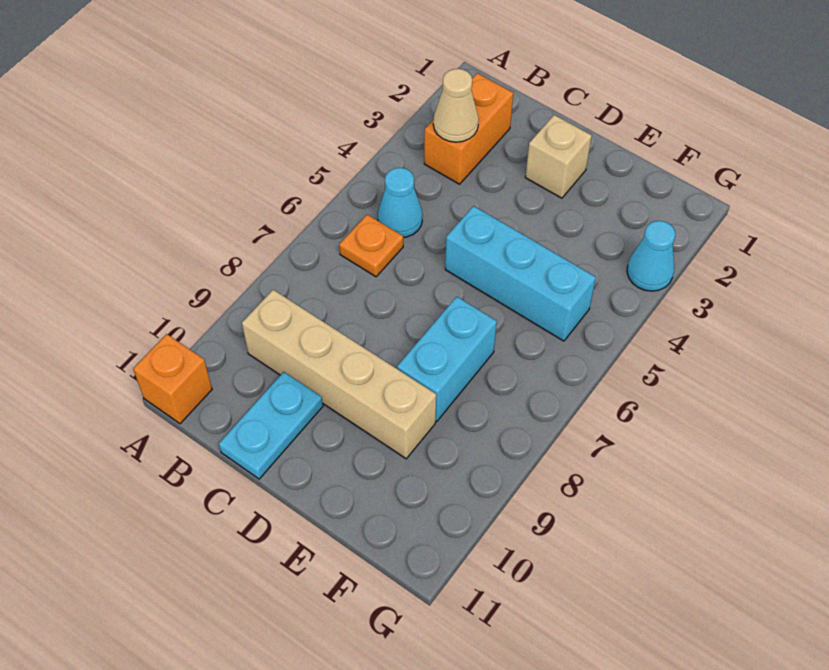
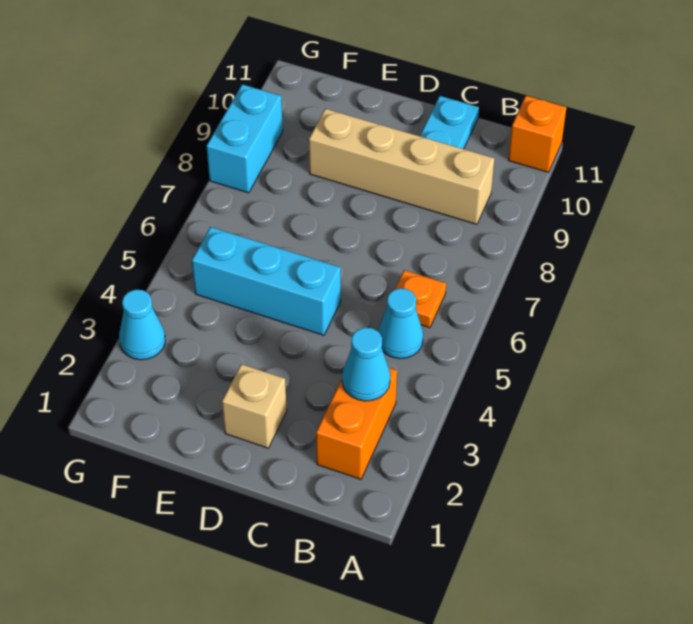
tan 1x1 cone [433,69,479,142] -> cyan 1x1 cone [342,328,390,401]
cyan 1x2 brick [397,297,497,421] -> cyan 1x2 brick moved to [207,84,283,193]

